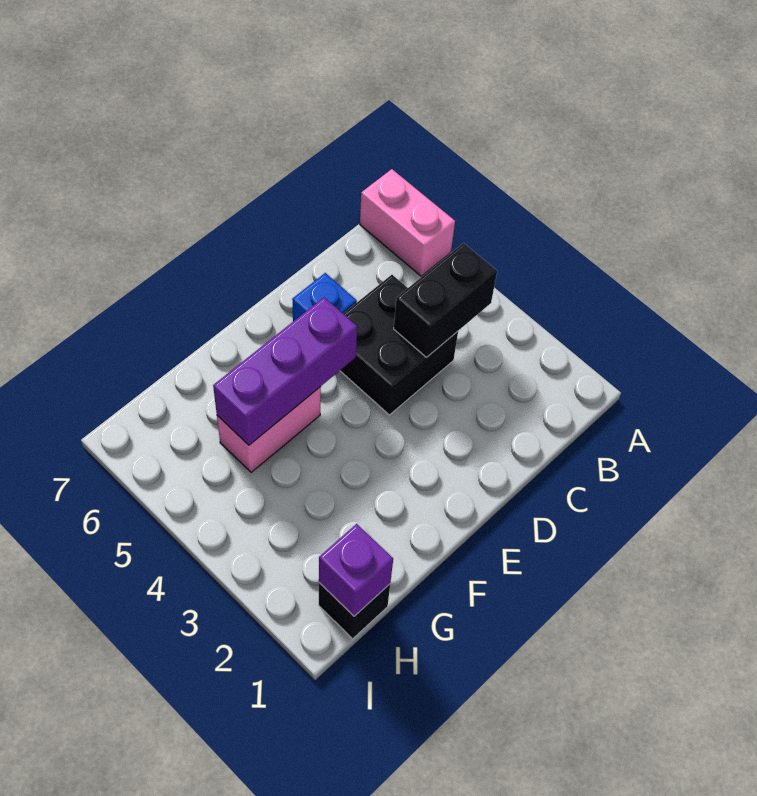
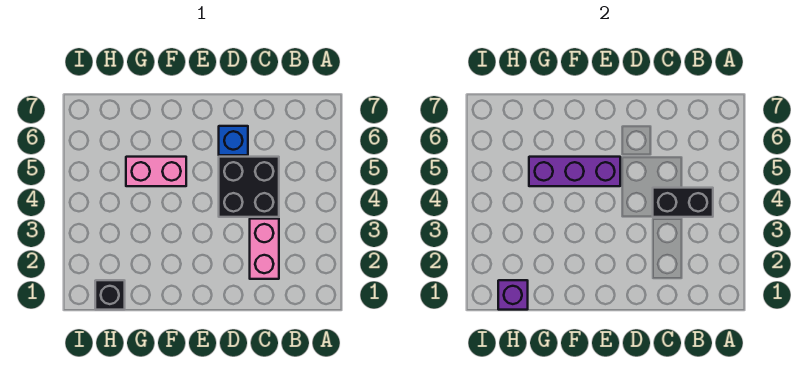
pink 1x2 brick [360,169,455,276] -> pink 1x2 brick moved to [250,219,279,279]

